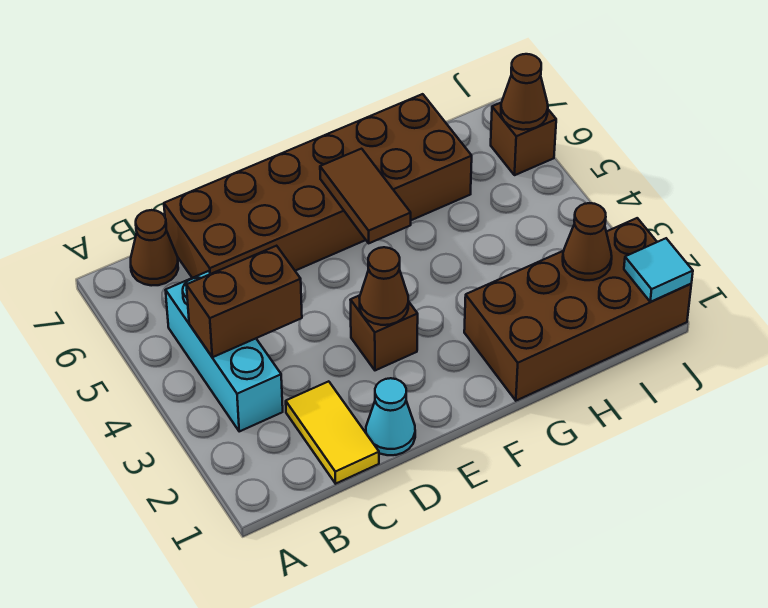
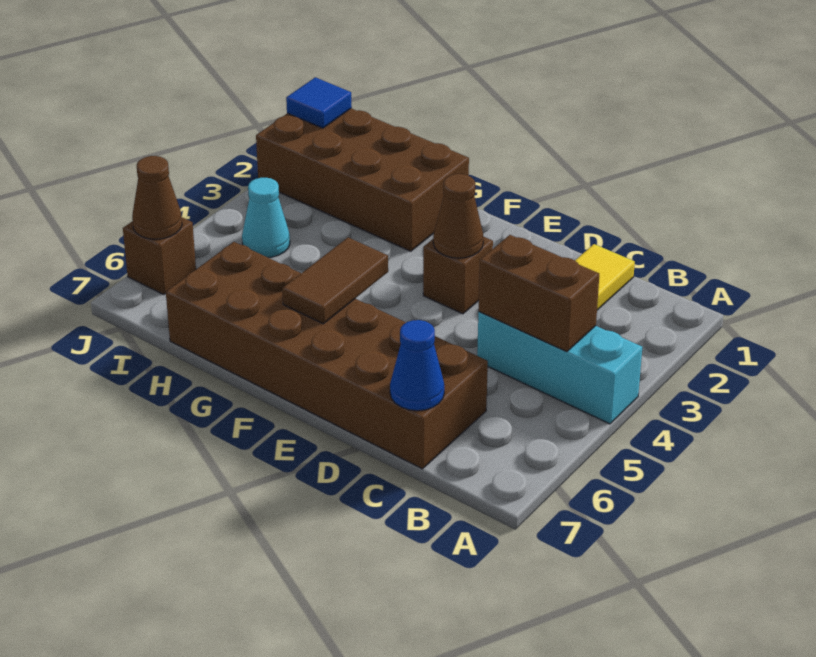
cyan 1x3 brick [166,271,283,431] -> cyan 1x3 brick turned to [477,312,642,424]
brown 1x1 cone [131,210,178,286] -> none
none -> blue 1x1 cone [390,320,444,411]
cyan 1x1 cone [366,378,415,455] -> cyan 1x1 cone moved to [242,178,290,258]
brown 1x1 cone [563,203,612,280] -> none
cyan 1x1 tile [624,238,693,302] -> blue 1x1 tile [286,77,352,128]

